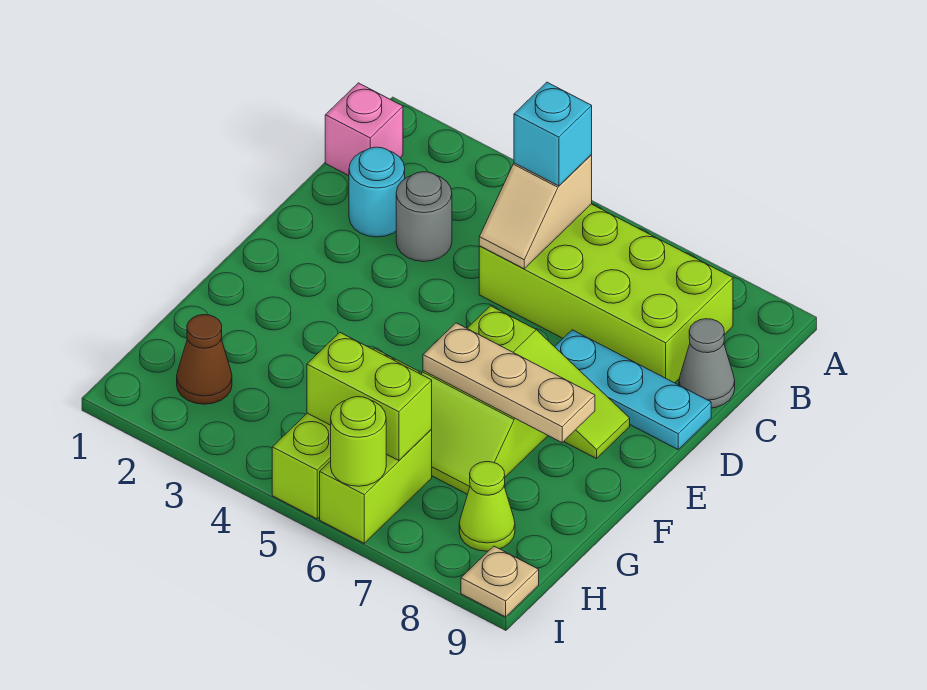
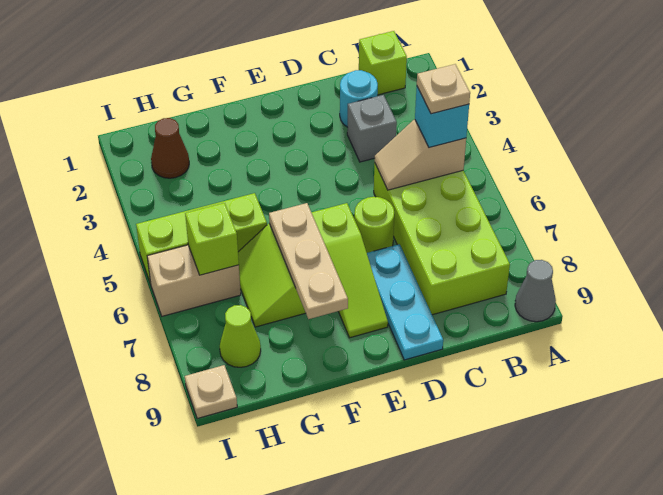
pink 1x1 brick [325,83,403,176] -> lime 1x1 brick [359,31,407,95]
none -> tan 1x1 plate [417,64,470,114]
grey 1x1 round brick [396,172,452,261] -> grey 1x1 brick [347,95,397,162]
grey 1x1 cone [679,319,735,408] -> grey 1x1 cone moved to [515,260,556,322]
lime 1x2 brick [307,332,432,461] -> lime 1x1 brick [185,203,239,275]
lime 1x2 brick [320,430,432,543] -> tan 1x2 brick [147,245,241,316]
lime 1x1 round brick [331,397,386,486] -> lime 1x1 round brick moved to [354,197,394,253]

